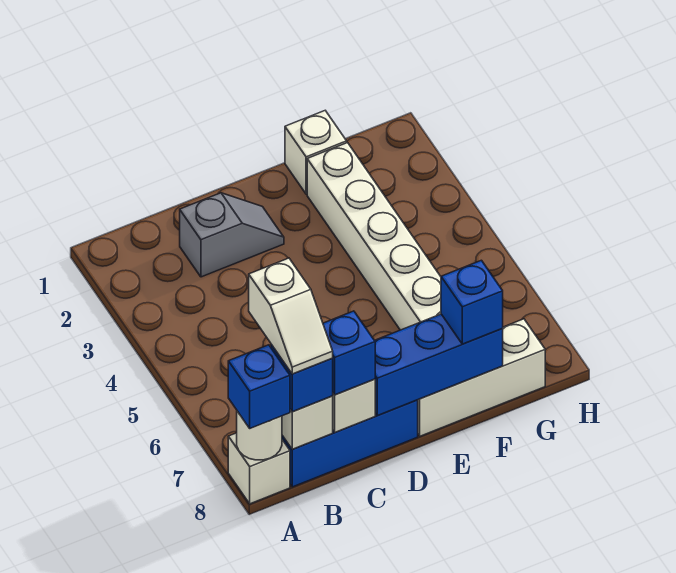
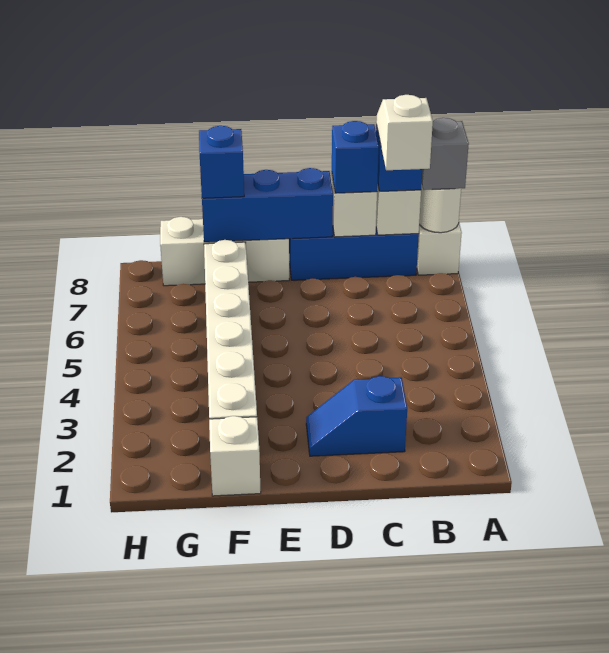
blue 1x1 brick [228,345,290,428] -> grey 1x1 brick [422,118,469,190]
grey 1x2 slope [180,193,284,277] -> blue 1x2 slope [306,376,407,456]

